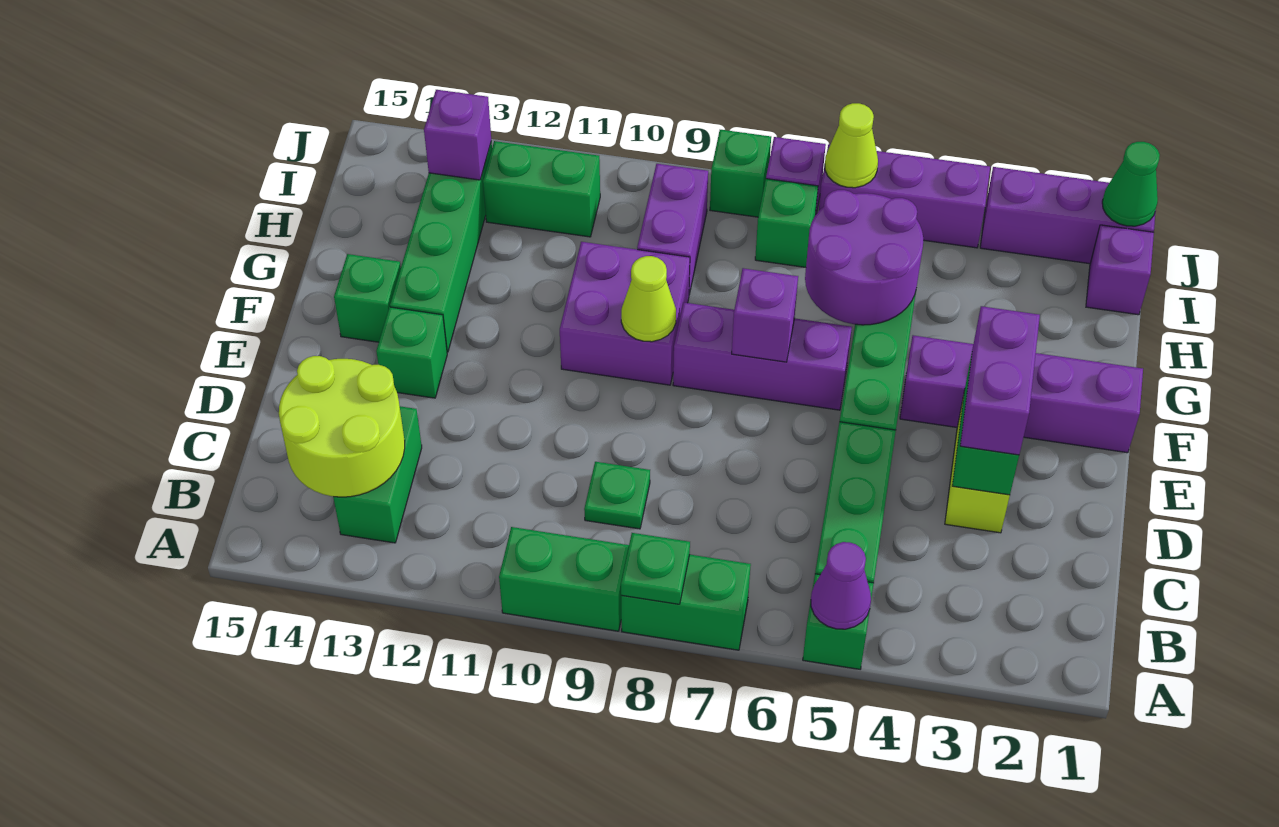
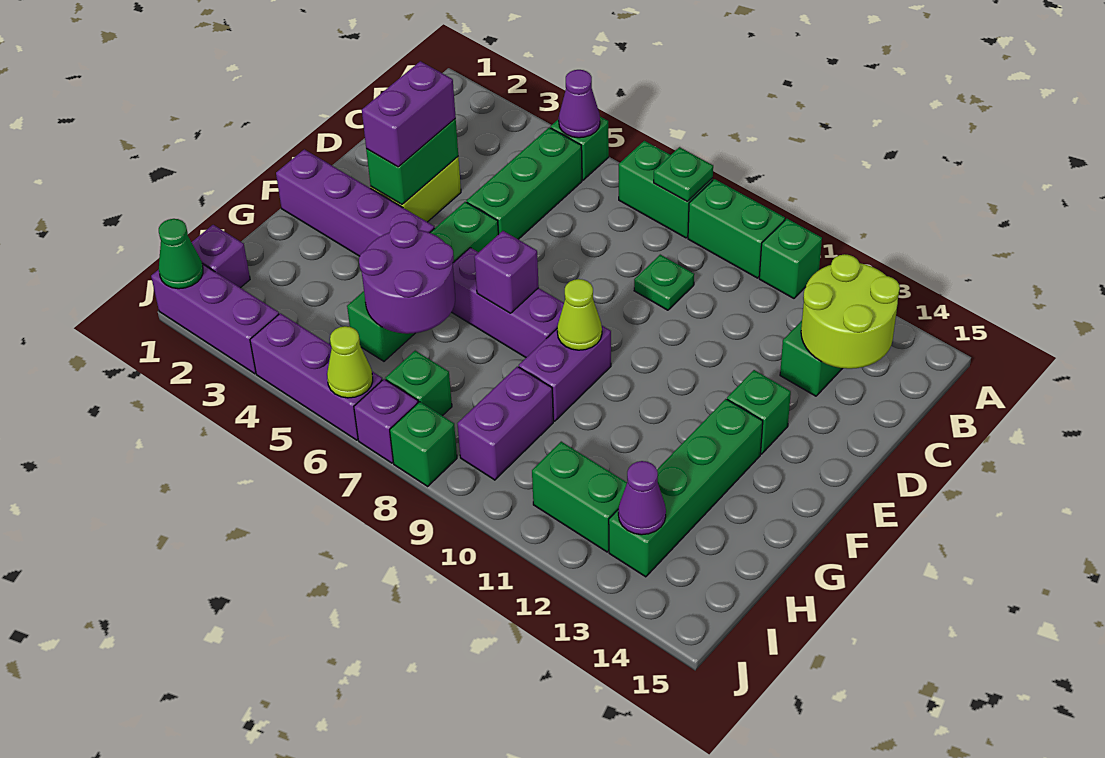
purple 2x2 brick [560,242,690,385] -> purple 1x2 brick [519,326,611,421]
green 1x1 brick [334,254,401,342] -> green 1x1 brick moved to [759,219,822,298]
purple 1x1 brick [424,90,491,180] -> purple 1x1 cone [618,461,666,535]

